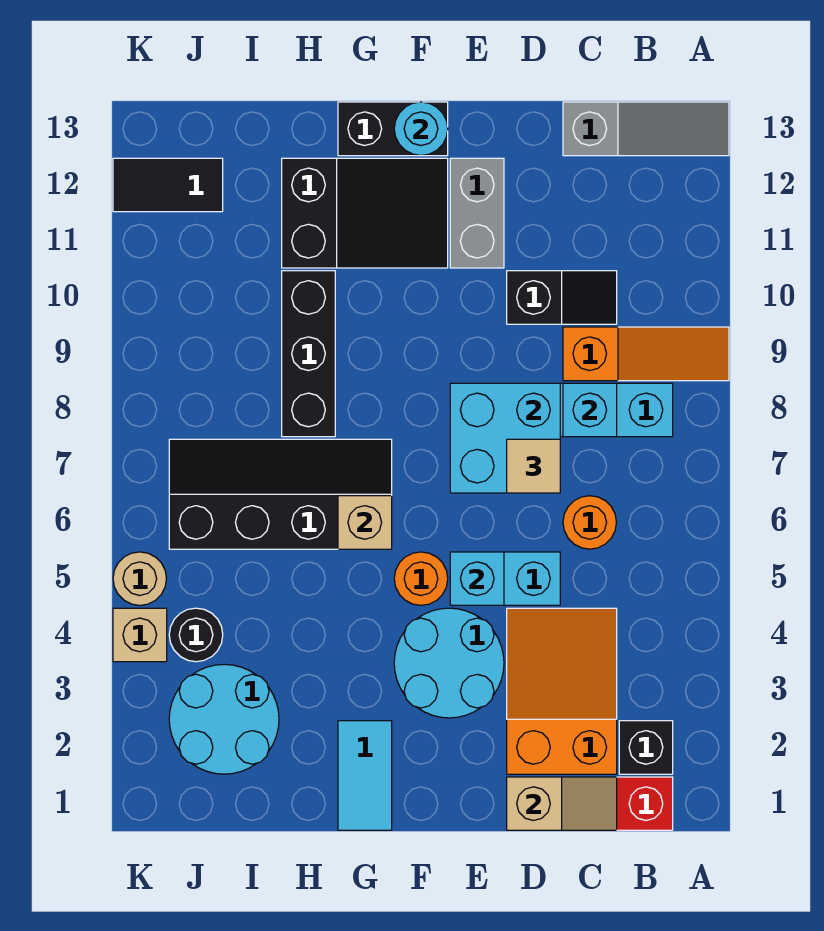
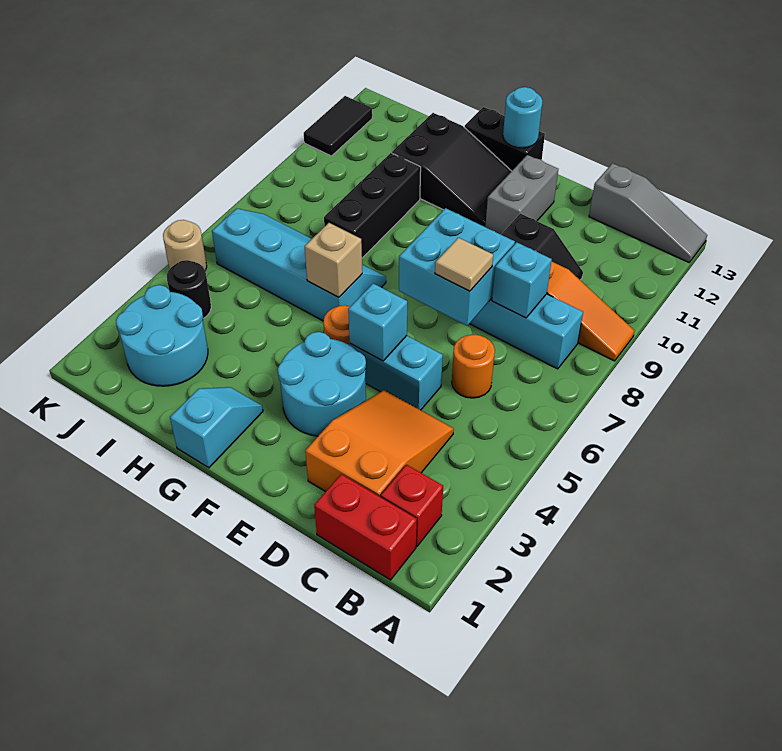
black 1x1 brick [619,721,673,774] -> red 1x1 brick [381,465,443,546]
tan 1x2 slope [507,777,617,830] -> none
cyan 1x2 tile [338,721,392,830] -> cyan 1x2 slope [170,387,263,468]
black 2x4 slope [169,439,392,549] -> cyan 2x4 slope [212,209,386,321]
black 1x2 tile [113,158,223,212] -> black 1x2 tile turned to [304,96,372,156]
tan 1x1 brick [113,608,167,662] -> none

